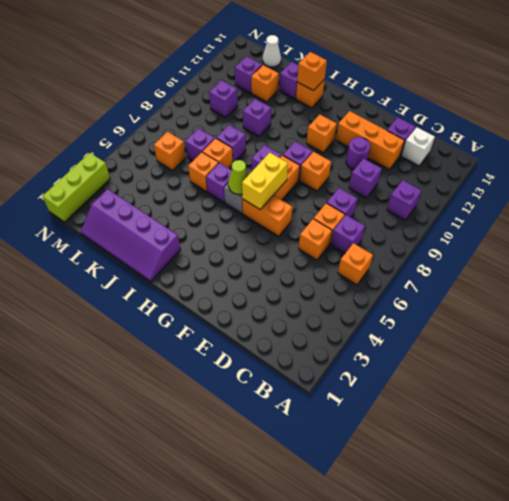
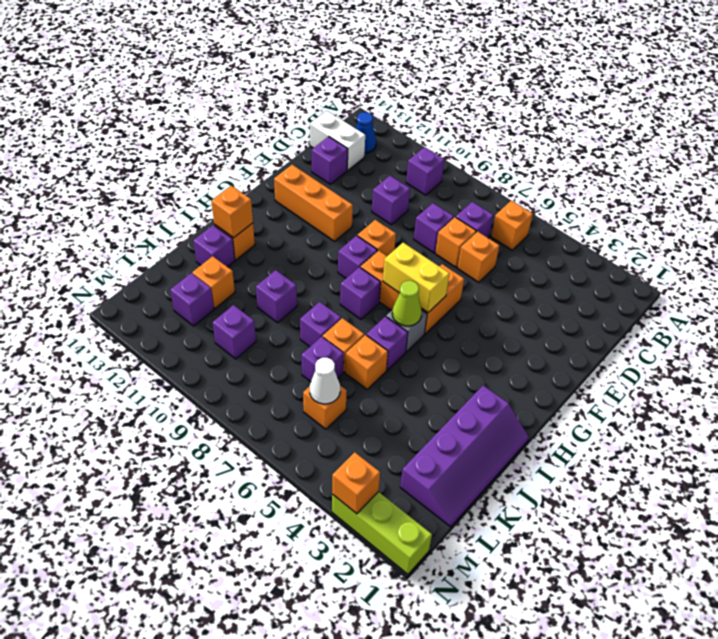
none -> blue 1x1 cone [356,112,376,153]
white 1x1 brick [402,127,435,166] -> white 1x2 brick [310,111,365,170]
orange 1x3 brick [336,111,405,170] -> orange 1x3 brick turned to [274,165,353,241]
purple 1x1 round brick [346,137,370,170] -> none
orange 1x1 brick [307,114,337,153] -> orange 1x1 brick moved to [332,452,380,514]
white 1x1 cone [263,35,281,67] -> white 1x1 cone moved to [310,358,340,404]

